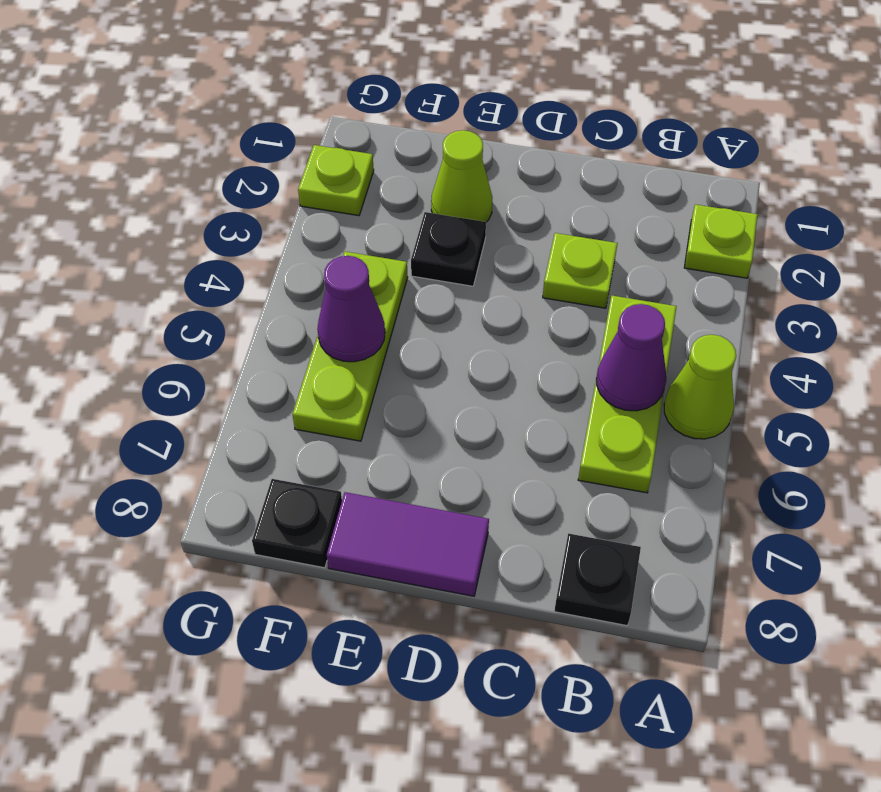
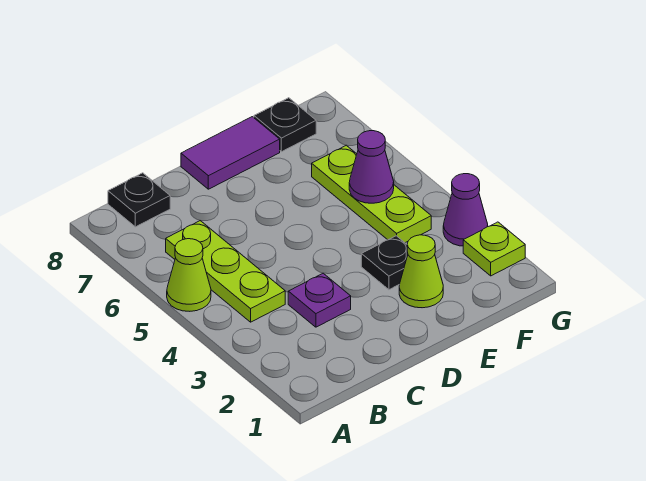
lime 1x1 plate [684,204,758,278] -> none
purple 1x1 cone [597,304,666,411] -> purple 1x1 cone moved to [443,174,488,246]
lime 1x1 plate [543,233,617,308] -> purple 1x1 plate [288,273,351,327]

